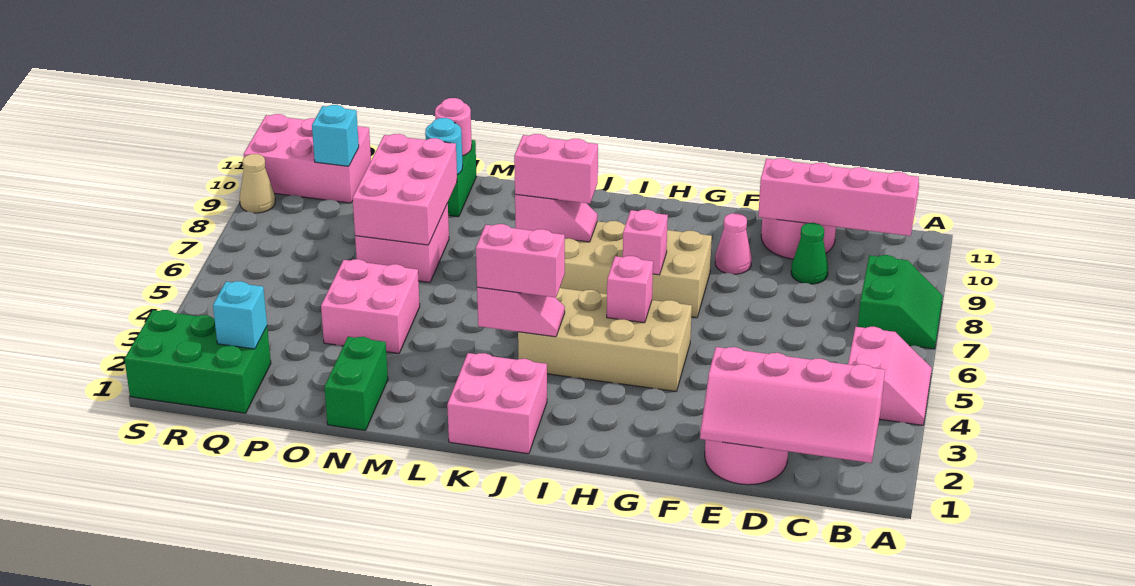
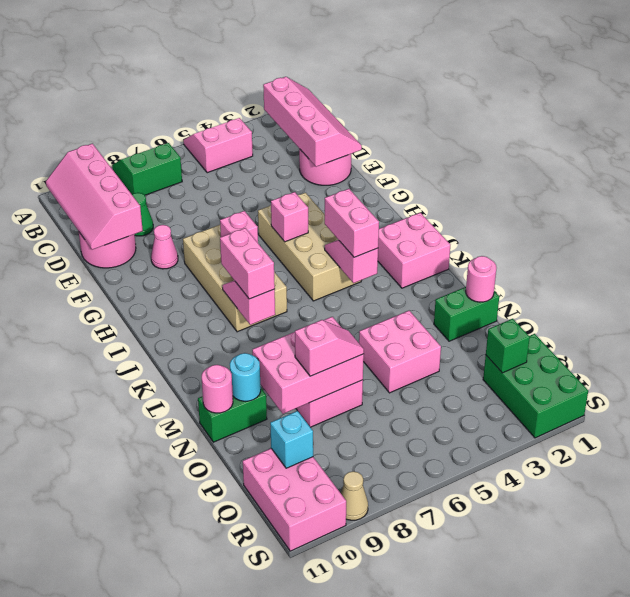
none -> pink 1x1 round brick [466,256,496,302]
none -> pink 1x2 slope [295,320,364,376]
cyan 1x1 brick [213,281,267,349] -> green 1x1 brick [486,319,530,373]

